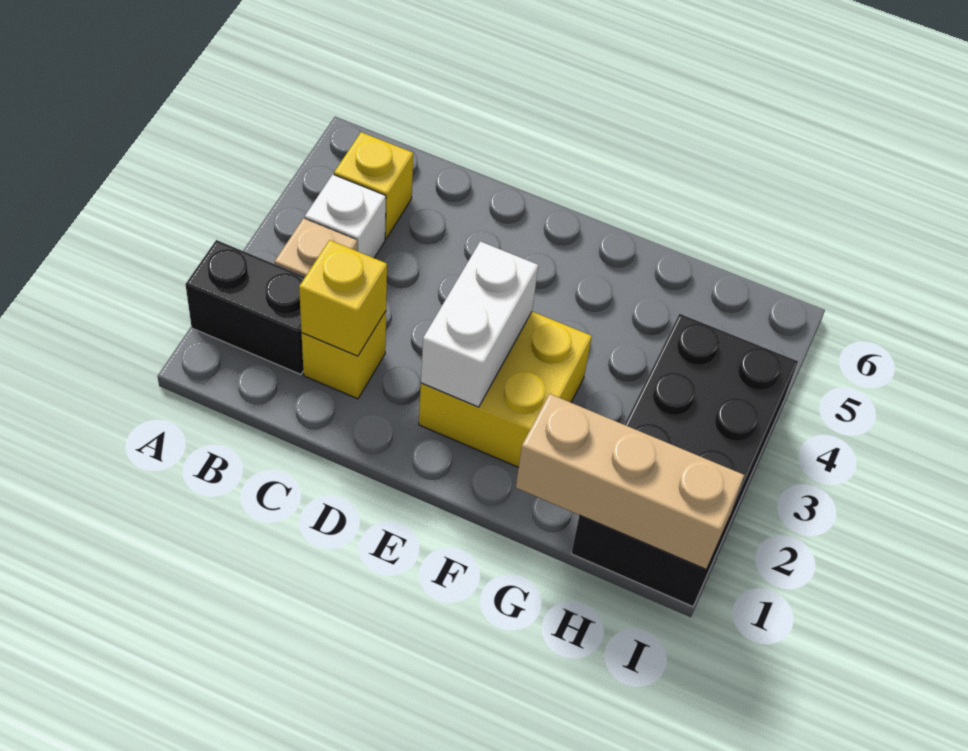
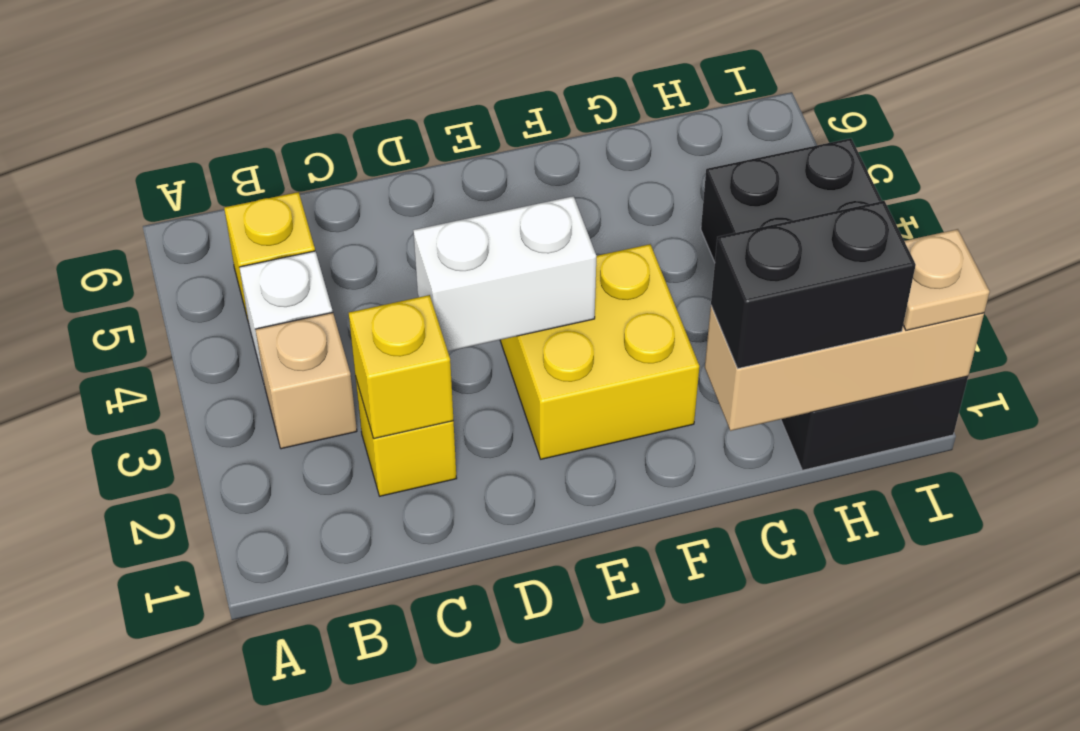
black 1x2 brick [185,240,305,375] -> black 1x2 brick moved to [711,201,916,368]
white 1x2 brick [421,241,538,407] -> white 1x2 brick turned to [413,196,596,351]
none -> tan 1x1 plate [903,229,990,330]

